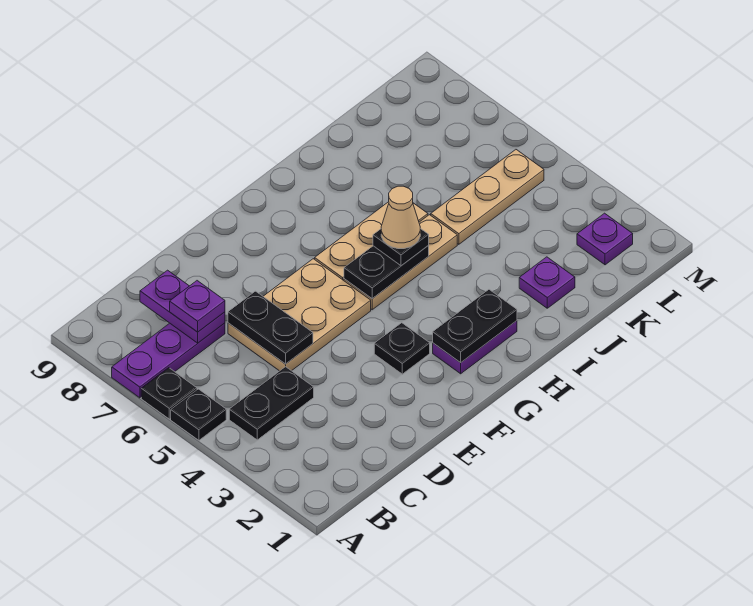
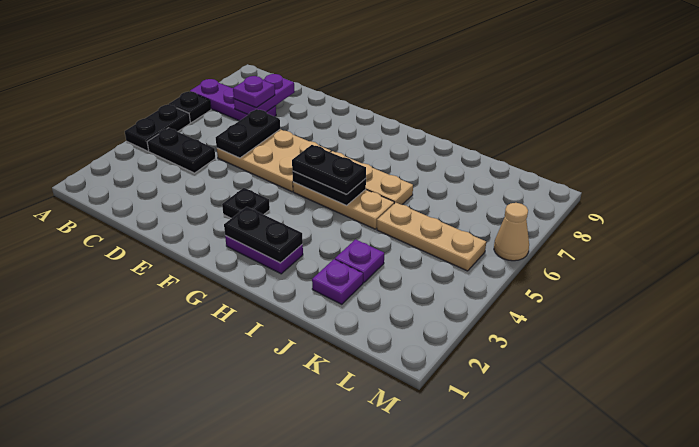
black 1x1 plate [171,389,226,440] -> black 1x2 plate [125,104,190,151]
black 1x1 plate [373,229,429,266] -> black 1x2 plate [292,145,366,194]
tan 1x1 cone [381,186,420,249] -> tan 1x1 cone moved to [494,203,529,261]
purple 1x1 plate [577,213,633,265] -> purple 1x1 plate moved to [335,239,384,283]

